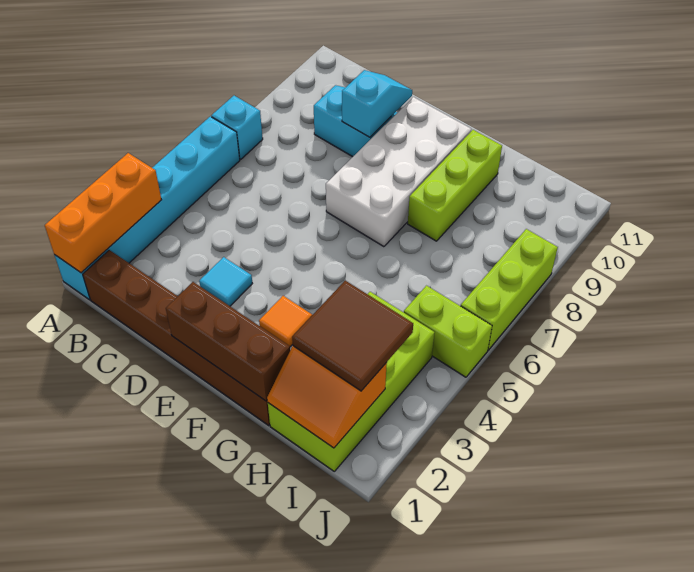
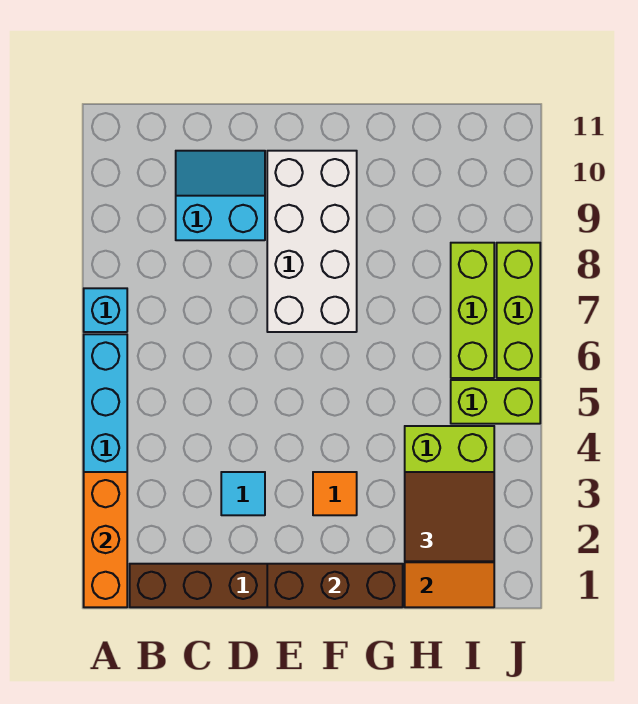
cyan 1x2 slope [342,70,412,137] -> none
lime 1x3 brick [408,130,502,241] -> lime 1x3 brick moved to [451,243,494,378]

